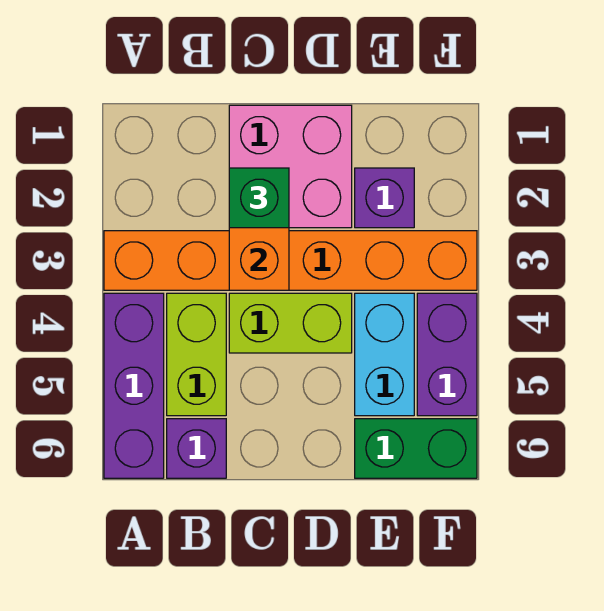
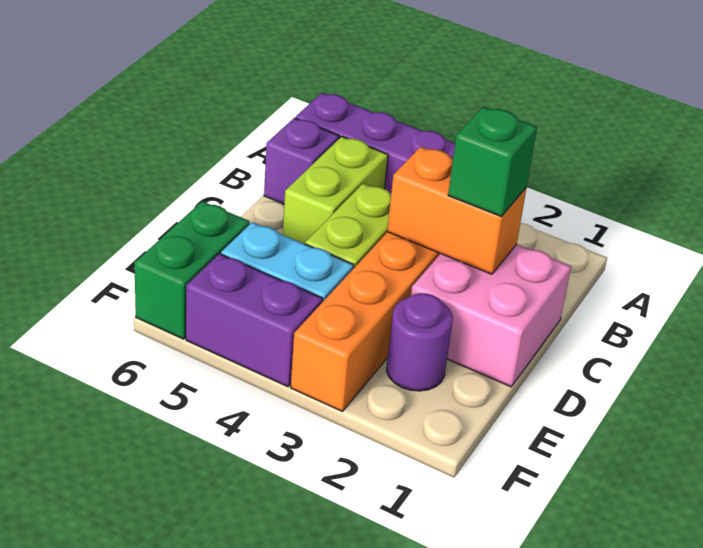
lime 1x2 brick [167,293,226,416] -> lime 1x2 brick turned to [283,137,388,244]
purple 1x1 brick [355,168,414,228] -> purple 1x1 round brick [387,293,453,391]

